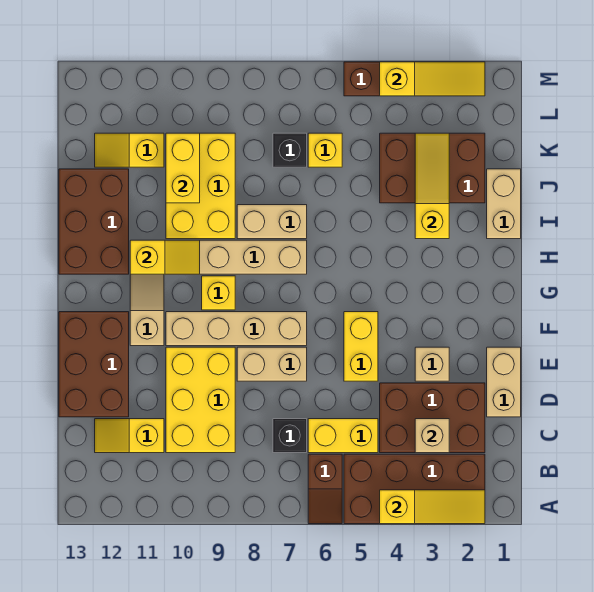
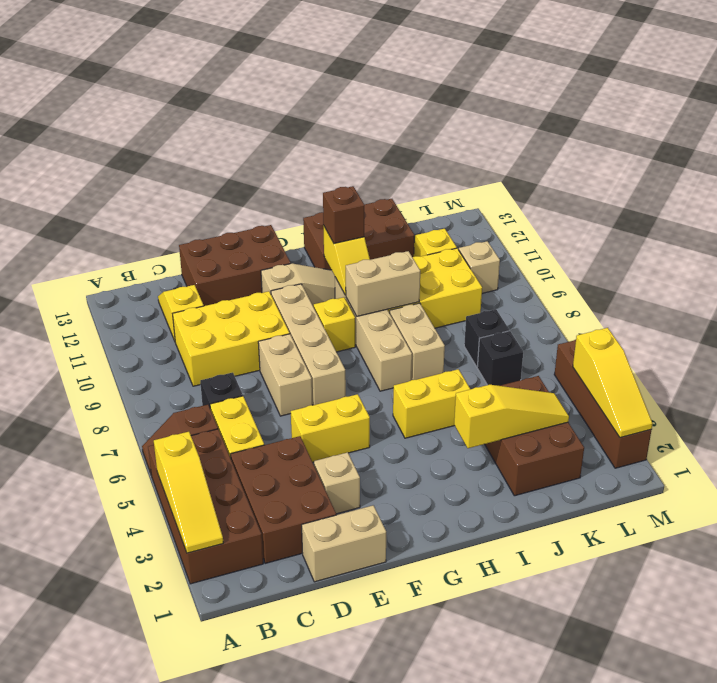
tan 1x1 brick [415,419,449,453] -> tan 1x1 brick moved to [459,241,500,293]
none -> brown 1x1 brick [323,186,364,243]
tan 1x2 brick [487,169,521,239] -> tan 1x2 brick moved to [346,251,420,316]
yellow 1x2 brick [166,133,200,203] -> yellow 1x2 brick moved to [393,369,470,438]
yellow 1x1 brick [308,133,342,167] -> black 1x1 brick [477,331,523,386]

